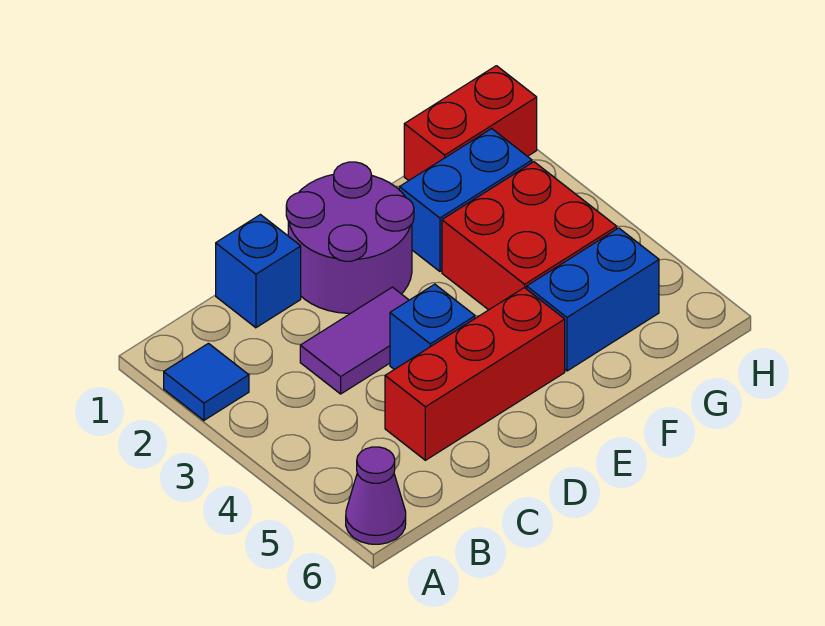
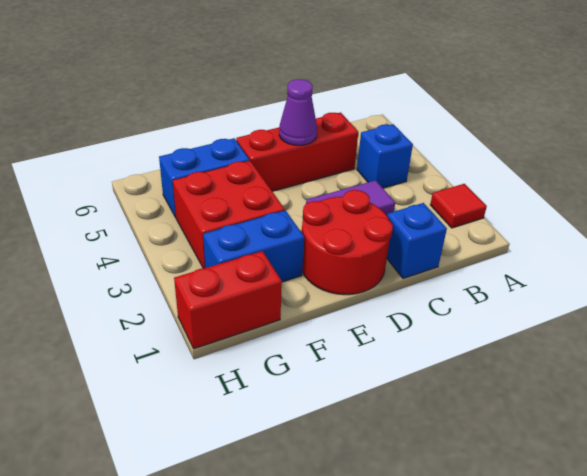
blue 1x1 tile [164,343,249,420] -> red 1x1 tile [430,184,487,228]
purple 1x1 cone [346,447,406,544] -> purple 1x1 cone moved to [279,79,317,145]
purple 2x2 round brick [286,162,414,313] -> red 2x2 round brick [302,190,393,295]
blue 1x1 brick [390,284,475,369] -> blue 1x1 brick moved to [357,124,413,188]

